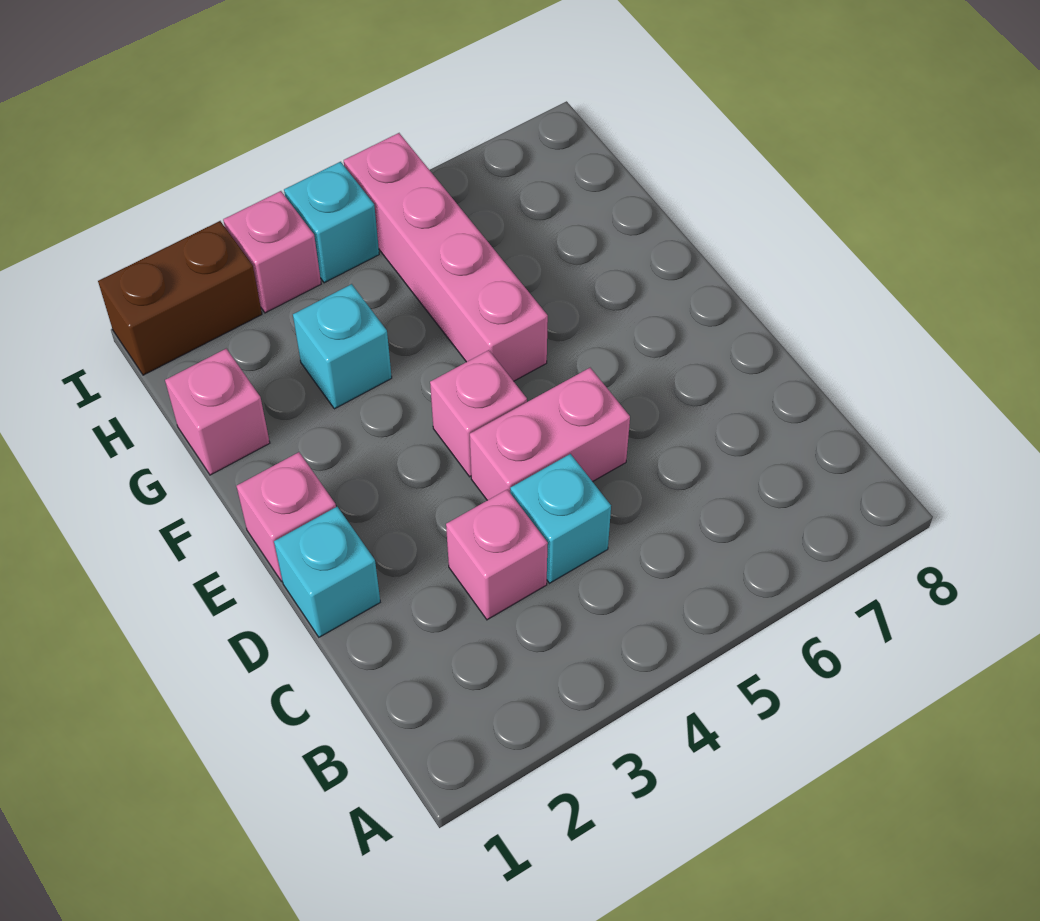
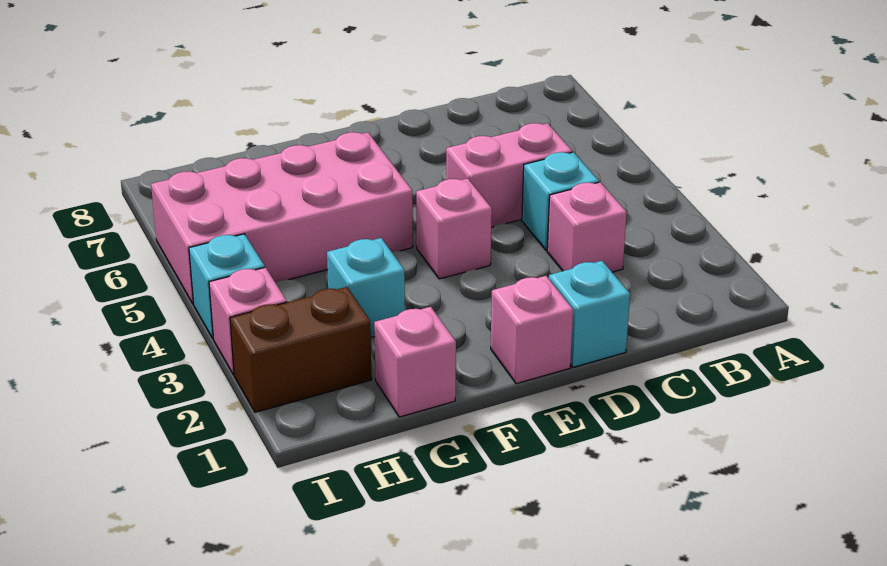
pink 1x2 brick [470,368,630,500] -> pink 1x2 brick turned to [446,123,572,227]
pink 1x4 brick [344,133,548,381] -> pink 2x4 brick [151,132,413,304]
brown 1x2 brick [98,221,262,375] -> brown 1x2 brick turned to [230,287,372,412]

